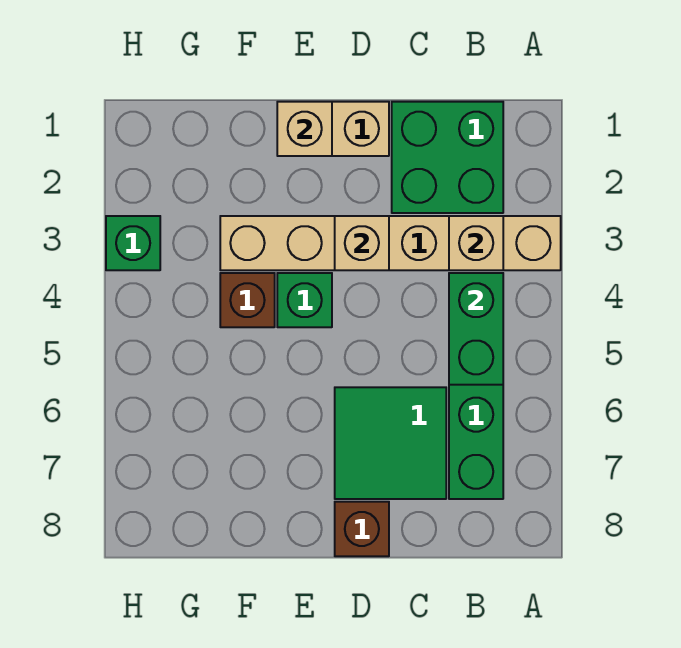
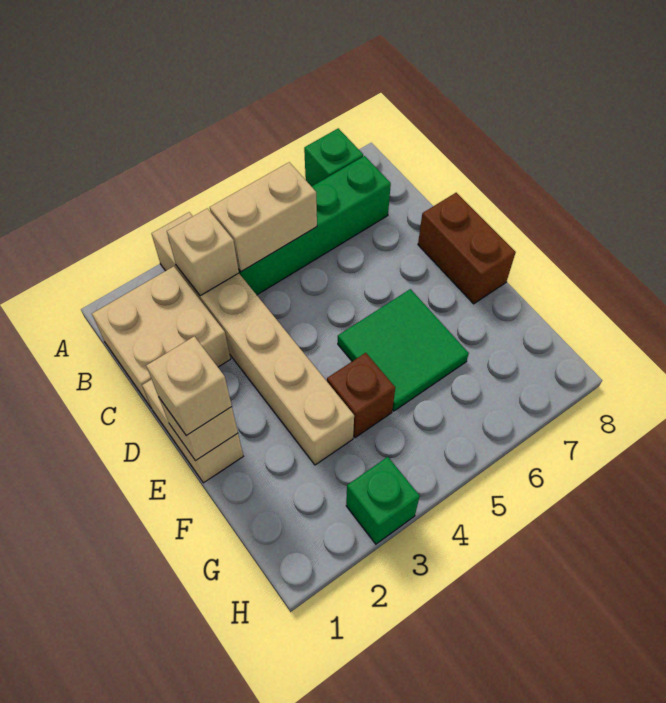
green 2x2 brick [392,102,503,213] -> tan 2x2 brick [92,266,231,407]
green 1x2 brick [449,273,503,385] -> tan 1x2 brick [210,162,317,272]
green 2x2 tile [335,387,446,499] -> green 2x2 tile moved to [338,289,469,411]
tan 1x1 brick [335,216,389,270] -> tan 1x1 brick moved to [146,336,232,436]
brown 1x1 brick [335,502,389,556] -> brown 1x2 brick [418,193,516,304]
green 1x1 brick [277,273,332,327] -> green 1x1 brick moved to [304,128,363,187]

